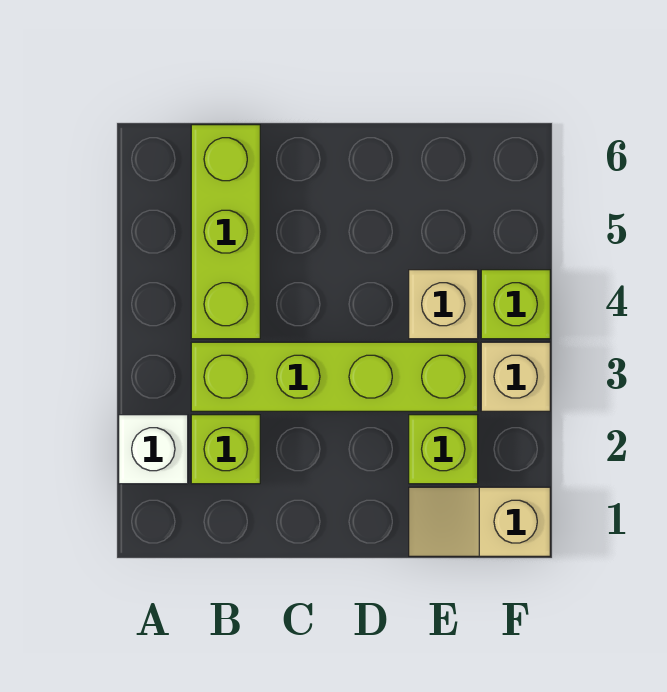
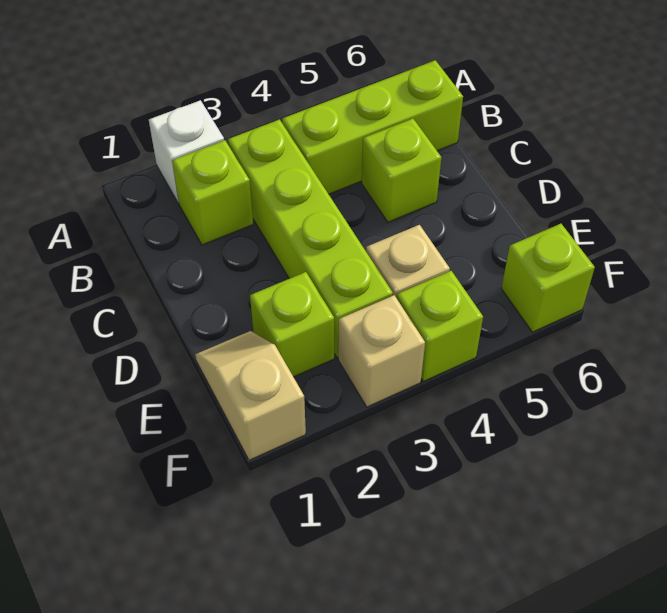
none -> lime 1x1 brick [362,119,441,222]
none -> lime 1x1 brick [501,224,595,332]

